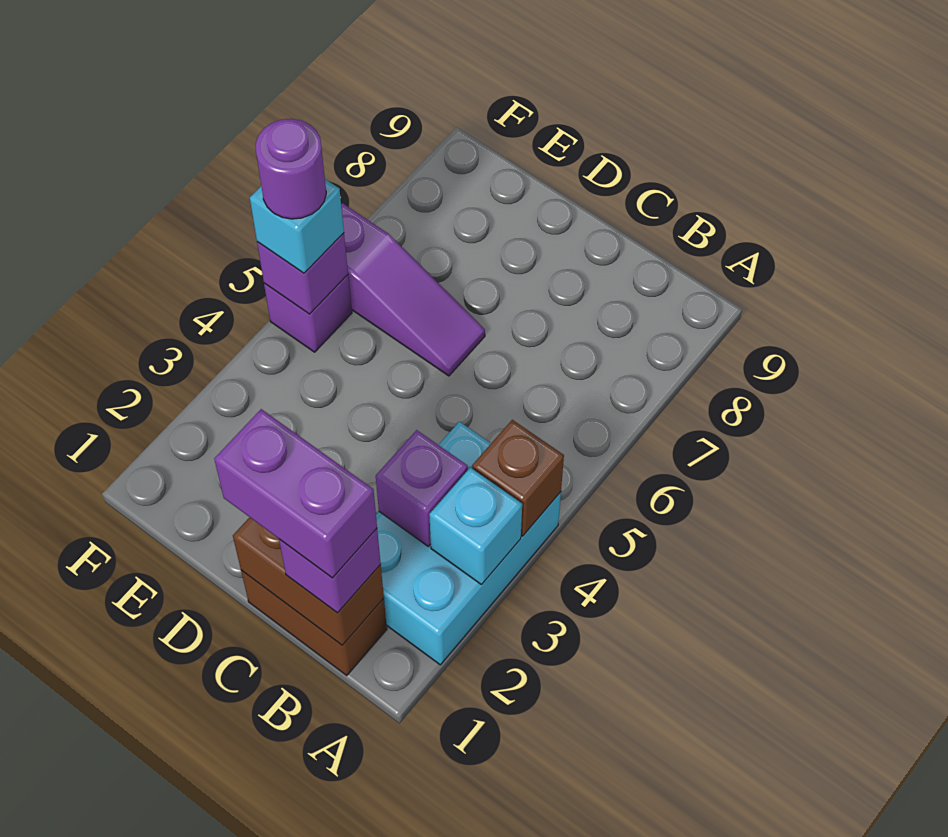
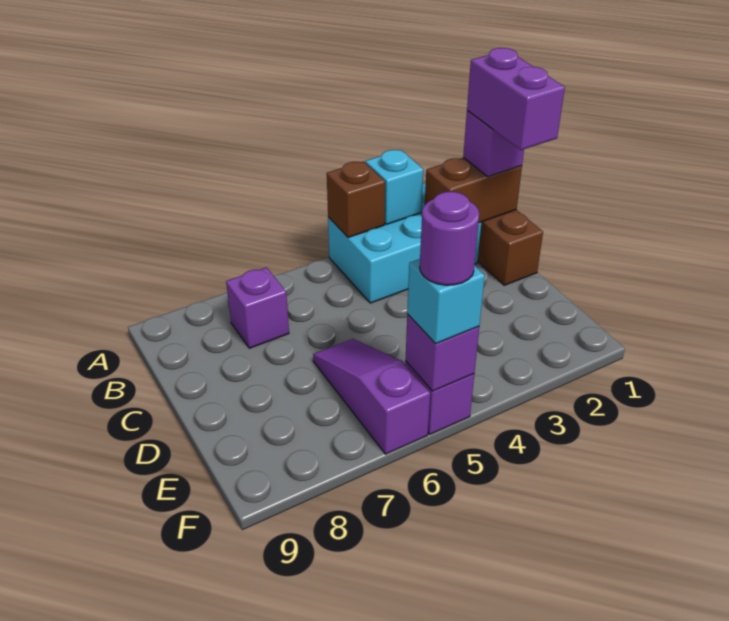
brown 1x2 brick [233,517,384,645] -> brown 1x2 brick turned to [425,158,522,223]
purple 1x1 brick [376,430,468,546] -> purple 1x1 brick moved to [226,267,289,348]

